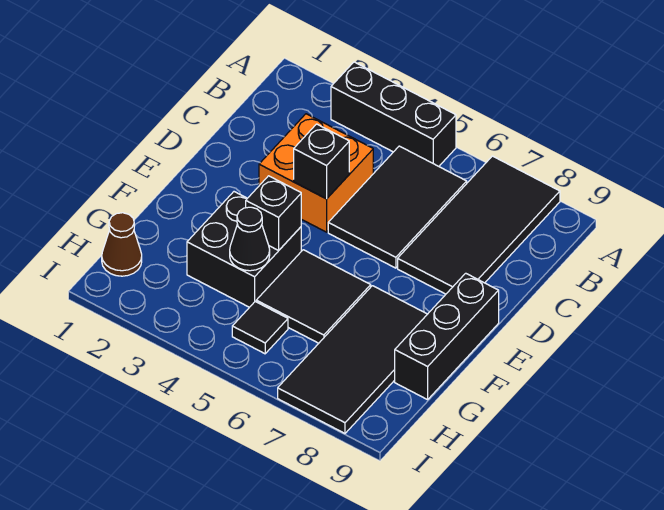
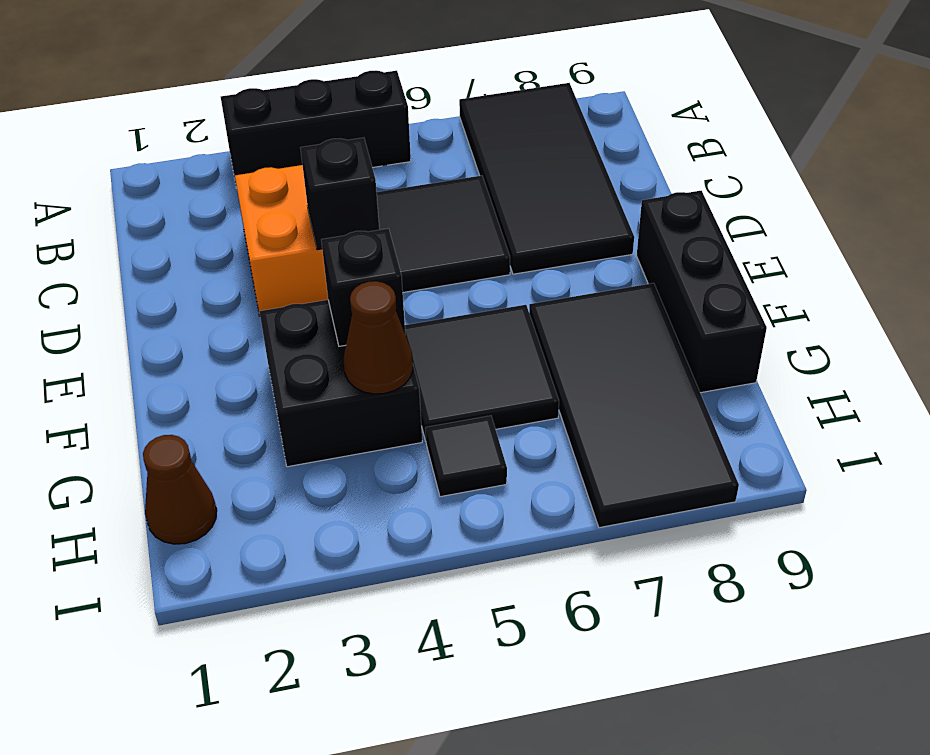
black 2x3 tile [328,146,467,268] -> black 2x2 tile [377,176,510,292]
black 1x1 cone [230,207,270,271] -> brown 1x1 cone [344,281,413,394]

